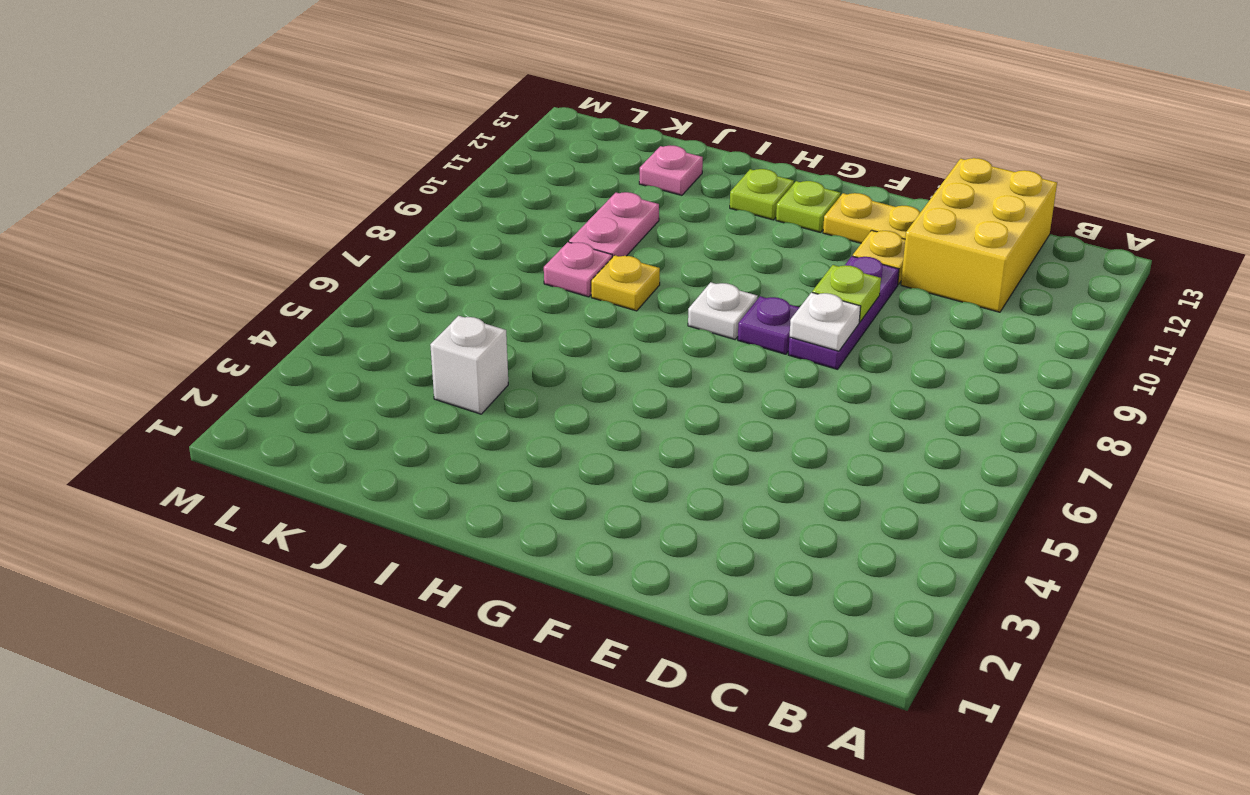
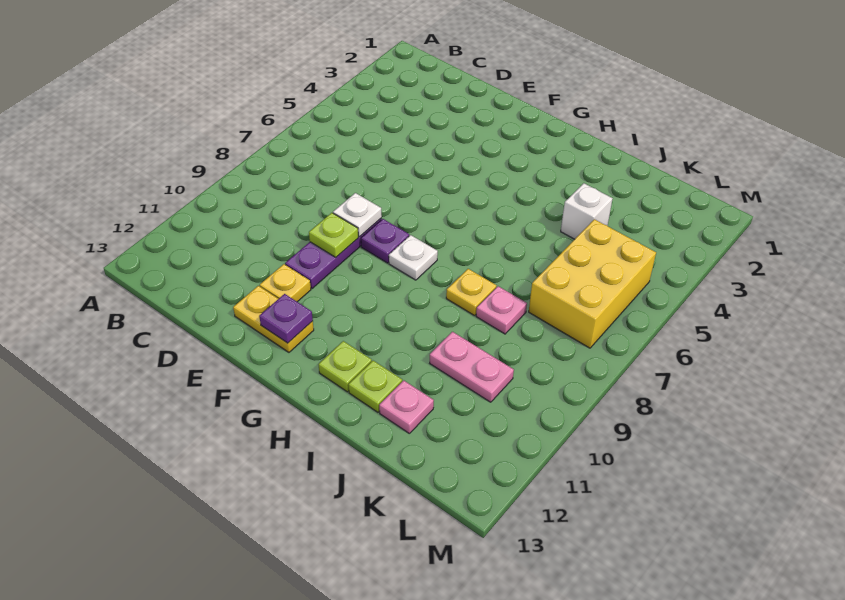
yellow 2x3 brick [901,158,1057,312] -> yellow 2x3 brick moved to [529,219,656,348]
none -> purple 1x1 plate [259,294,313,343]
lime 1x1 plate [776,181,840,232] -> lime 1x1 plate moved to [348,361,402,412]
pink 1x2 plate [569,192,659,257] -> pink 1x2 plate turned to [430,332,514,402]

